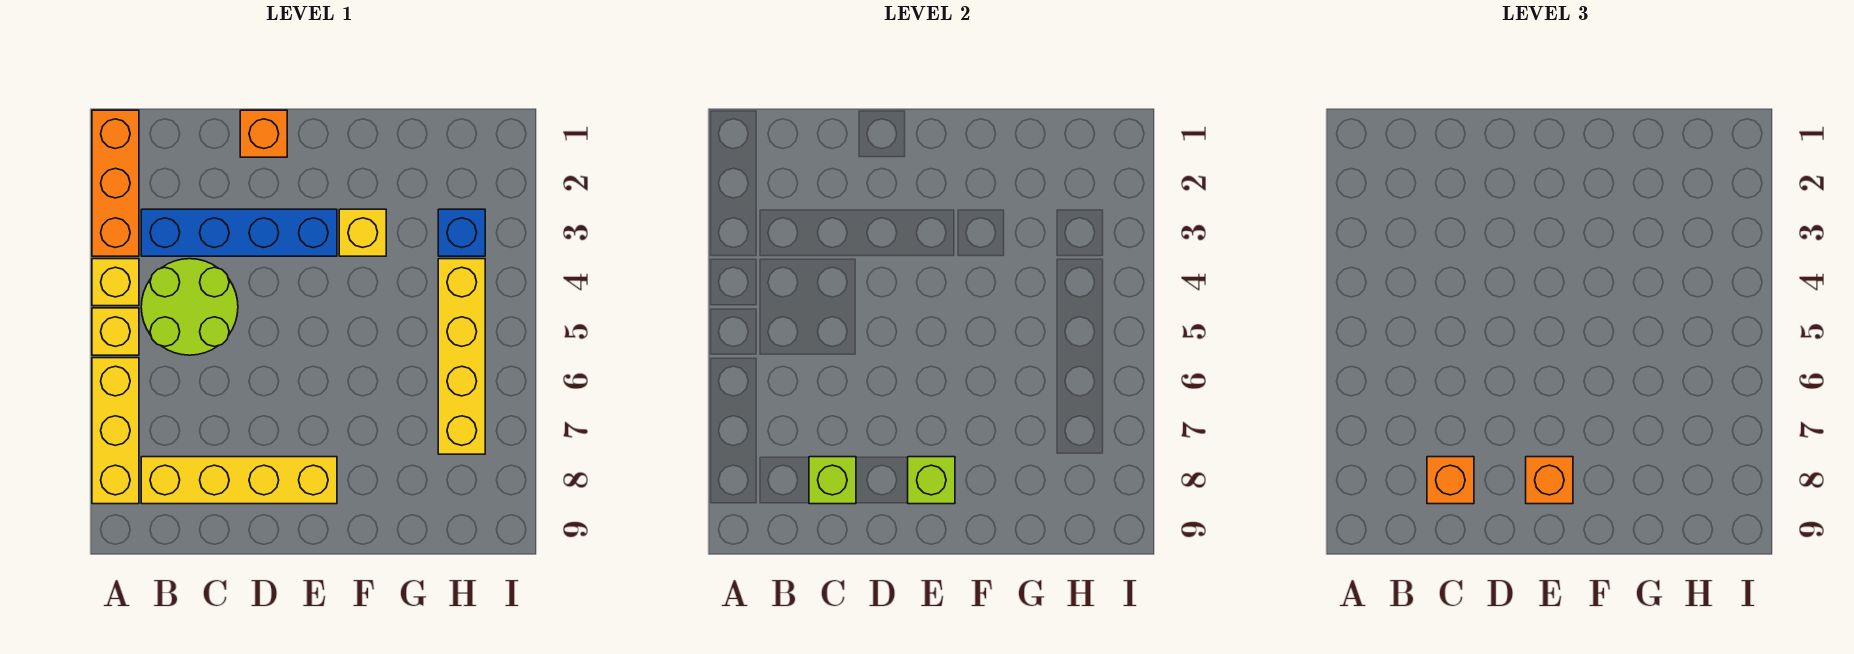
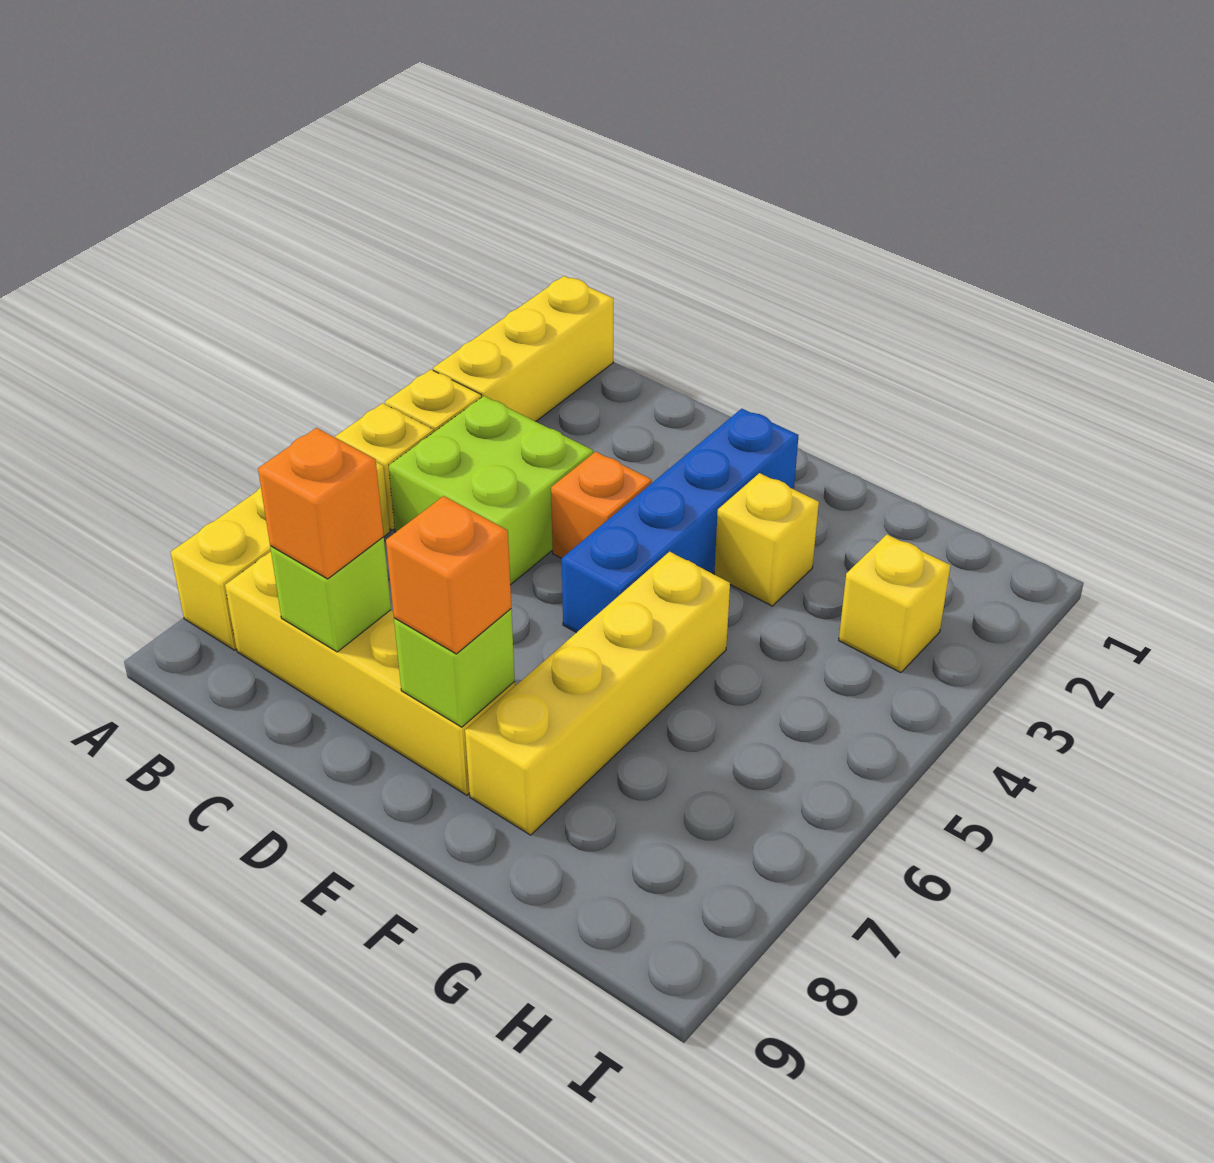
orange 1x3 brick [92,110,139,256] -> yellow 1x3 brick [433,276,614,422]
blue 1x4 brick [141,209,337,256] -> blue 1x4 brick turned to [562,409,799,633]
lime 2x2 round brick [141,259,238,355] -> lime 2x2 brick [389,396,593,585]
orange 1x1 brick [240,110,287,157] -> orange 1x1 brick moved to [551,452,652,559]
blue 1x1 brick [438,209,485,256] -> yellow 1x1 brick [839,534,951,673]
yellow 1x4 brick [438,259,485,454] -> yellow 1x4 brick moved to [465,552,730,835]

